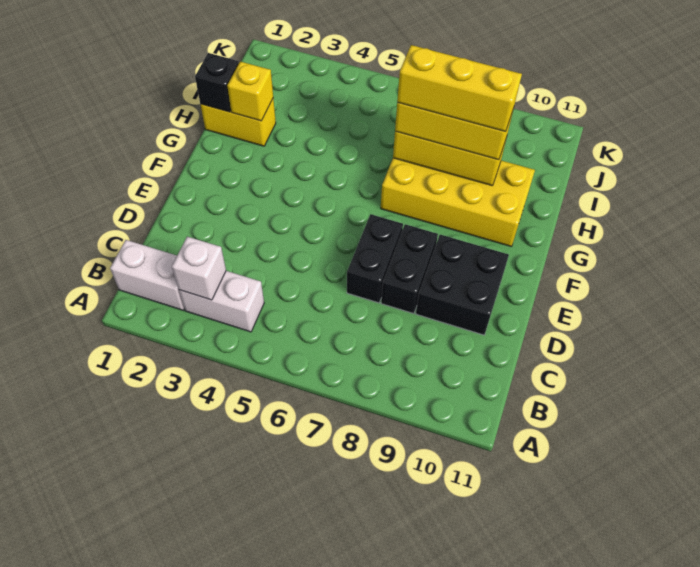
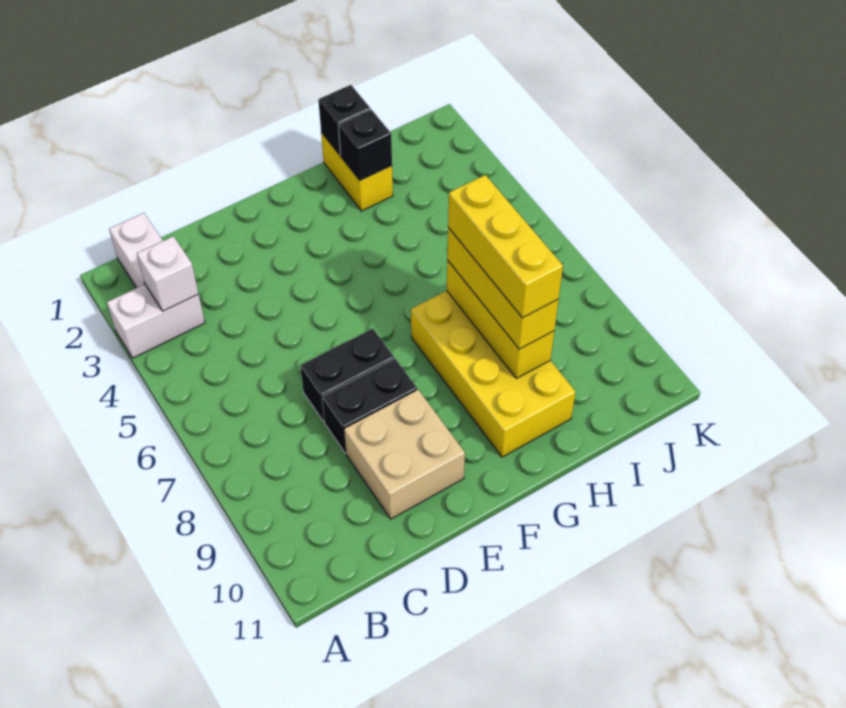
white 1x2 brick [179,271,264,332] -> white 1x2 brick turned to [107,284,205,358]
black 2x2 brick [416,235,509,335] -> tan 2x2 brick [344,390,465,519]
yellow 1x1 brick [227,62,273,121] -> black 1x1 brick [338,109,392,180]

